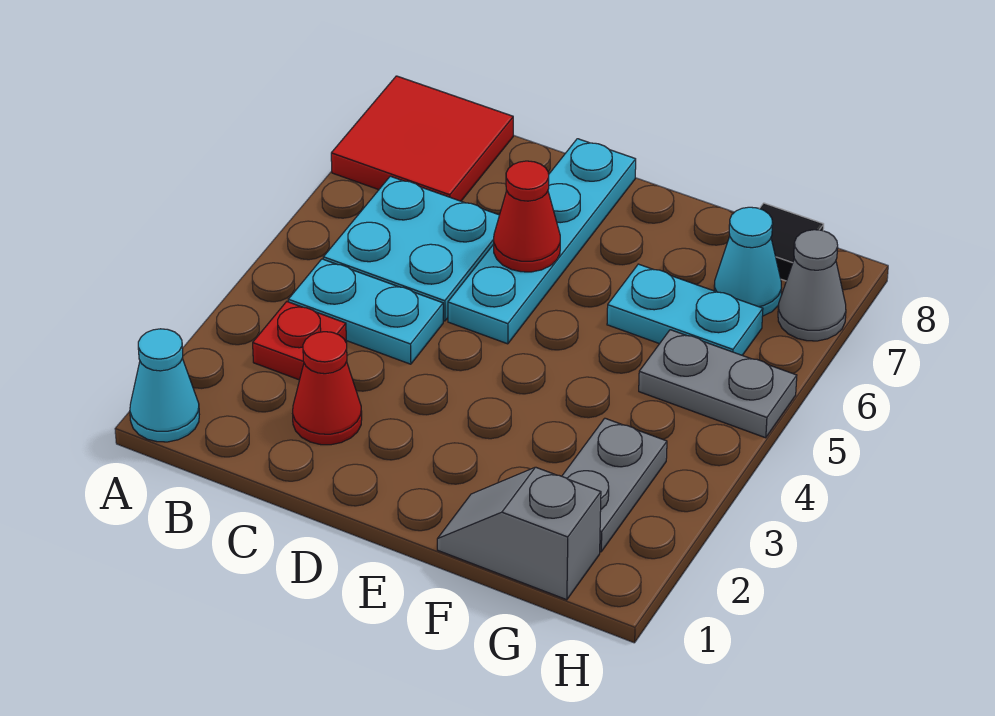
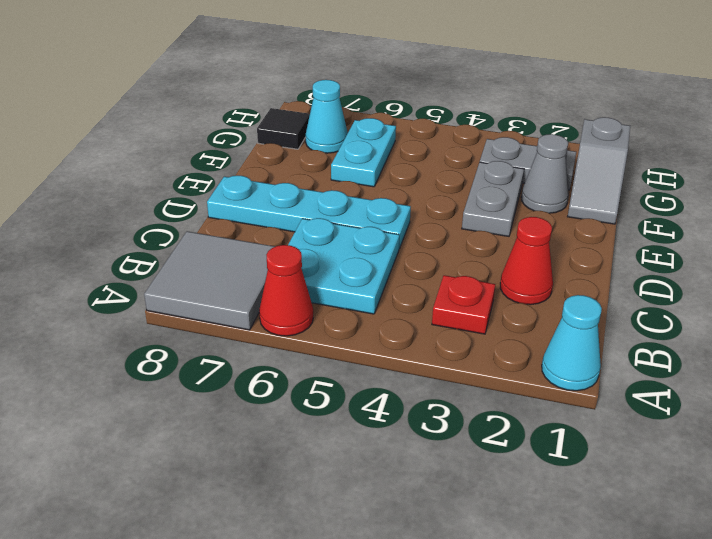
red 2x2 tile [331,76,513,201] -> grey 2x2 tile [144,231,275,330]
cyan 1x2 plate [288,259,443,364] -> none
red 1x1 cone [494,161,560,272] -> red 1x1 cone moved to [259,245,313,336]
grey 1x2 plate [639,330,797,438] -> grey 1x2 plate moved to [462,161,524,236]
grey 1x1 cone [778,230,846,341] -> grey 1x1 cone moved to [521,134,569,213]

